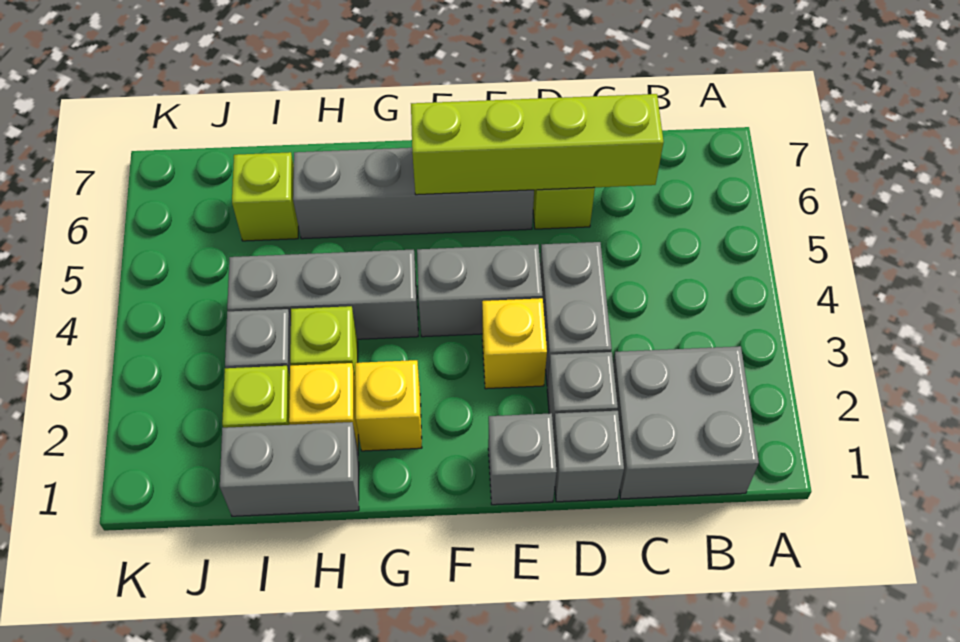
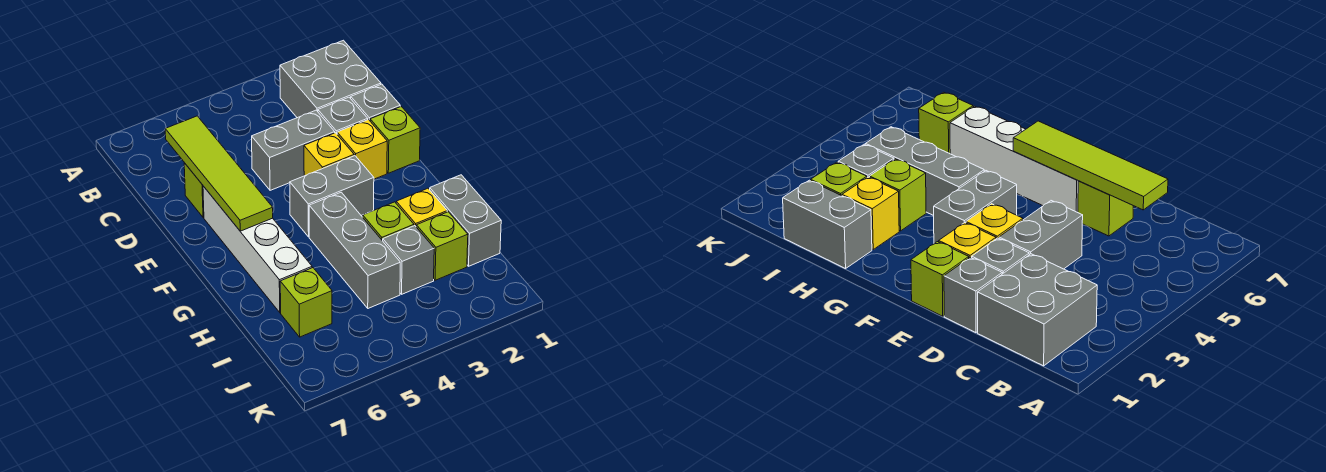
lime 1x4 brick [411,94,664,195] -> lime 1x4 tile [165,116,273,231]
grey 1x1 brick [488,413,557,505] -> lime 1x1 brick [370,107,420,173]
grey 1x2 brick [417,244,543,337] -> grey 1x2 brick turned to [290,156,374,237]
grey 1x4 brick [293,148,534,239] -> white 1x4 brick [203,186,312,313]
yellow 1x1 brick [355,360,422,451] -> yellow 1x1 brick moved to [337,120,387,179]

